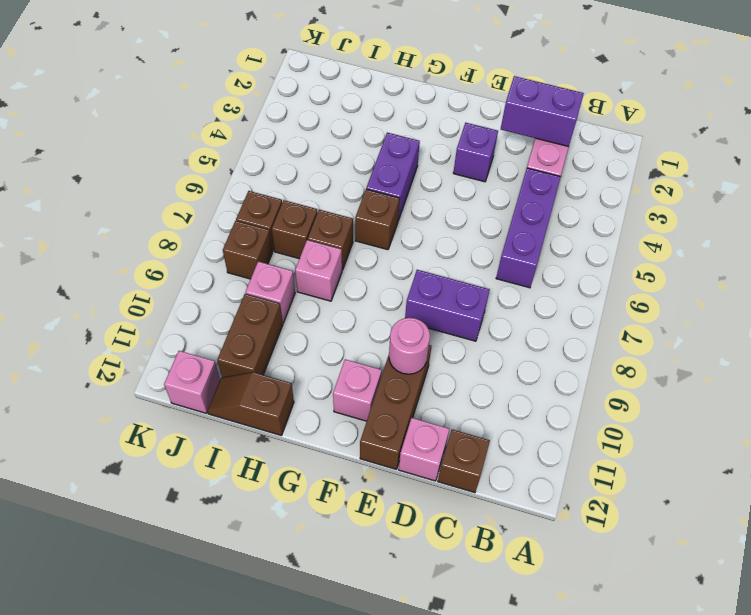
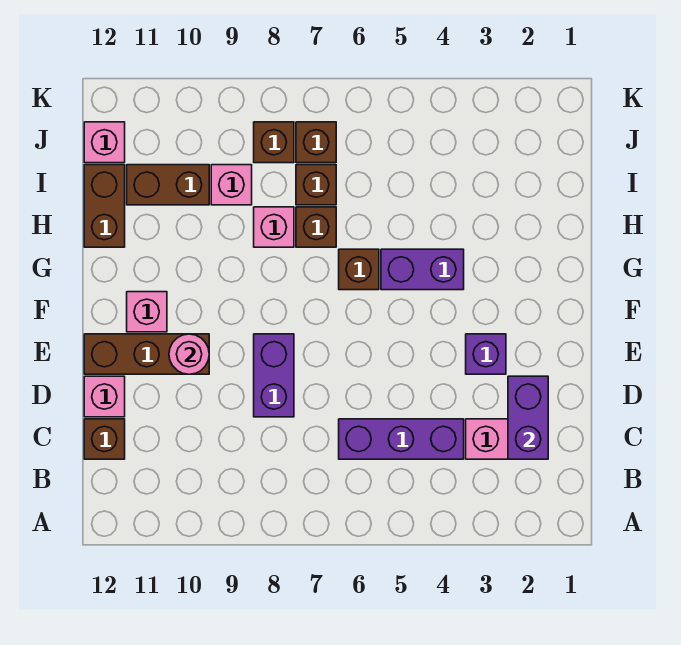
brown 1x2 slope [208,372,294,436] -> brown 1x2 brick [84,165,125,247]

